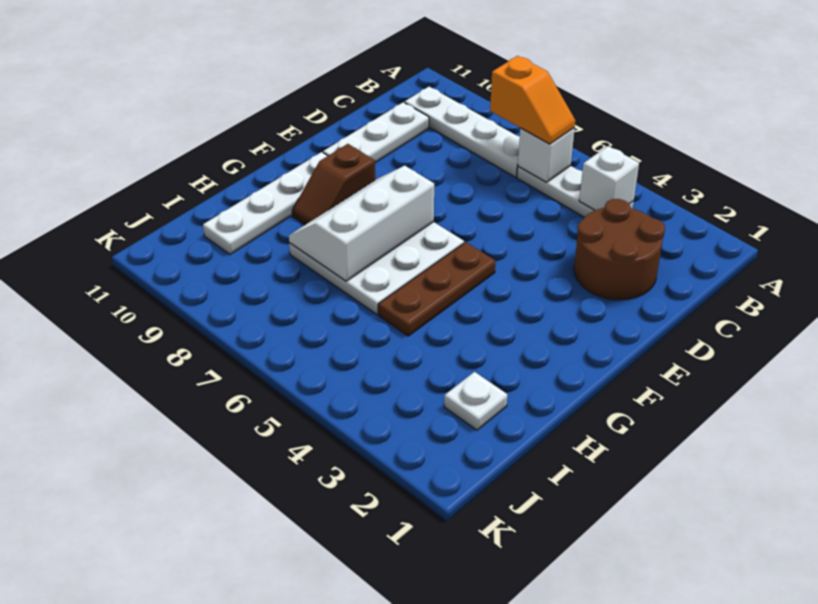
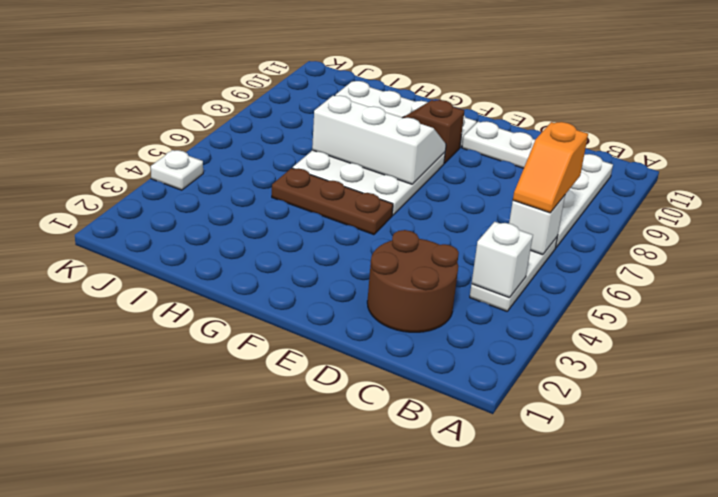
white 1x1 plate [444,372,507,430] -> white 1x1 plate moved to [151,150,203,190]

